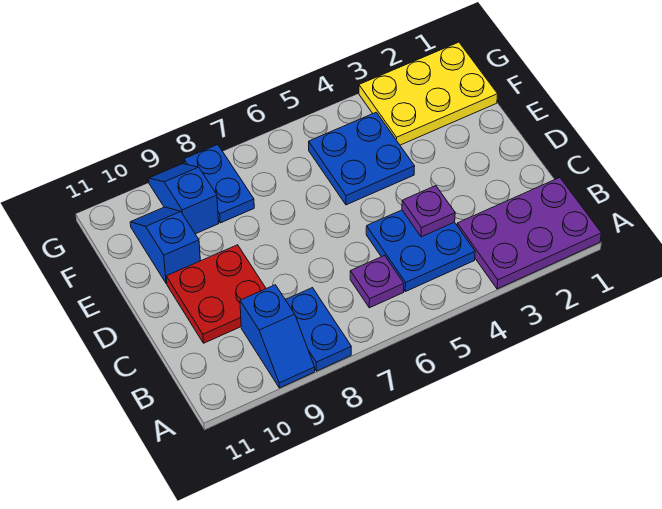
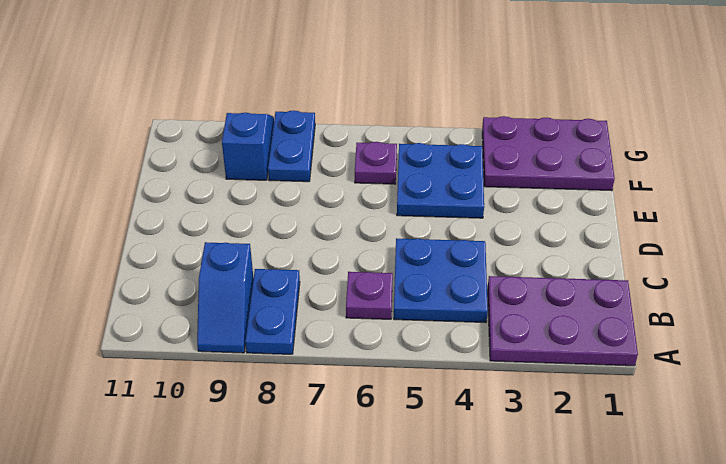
purple 1x1 plate [402,186,455,237] -> purple 1x1 plate moved to [355,142,397,184]
red 2x2 plate [166,245,266,343] -> none
blue 1x2 slope [130,207,200,284] -> none
yellow 2x3 plate [359,42,498,145] -> purple 2x3 plate [482,116,615,191]

